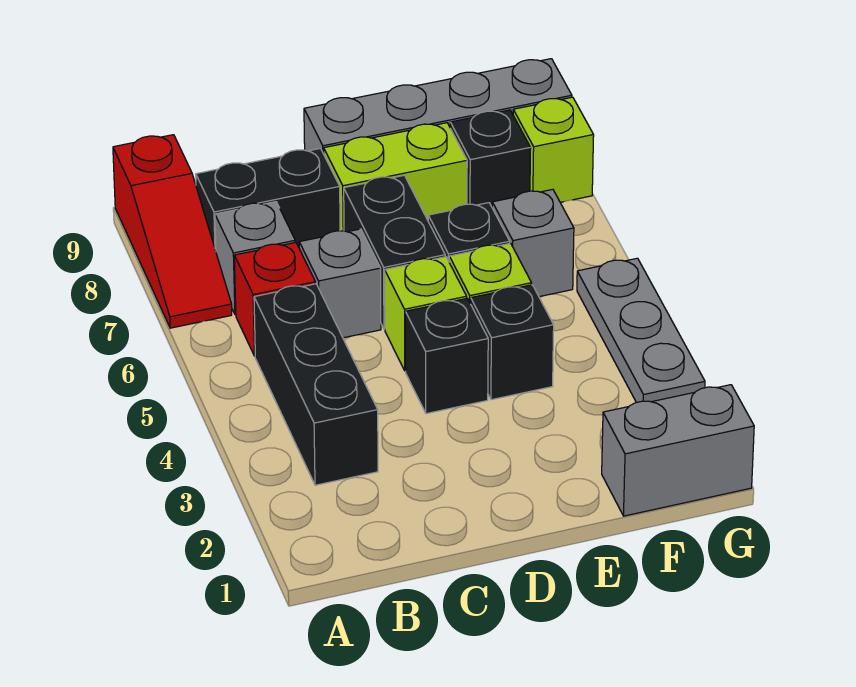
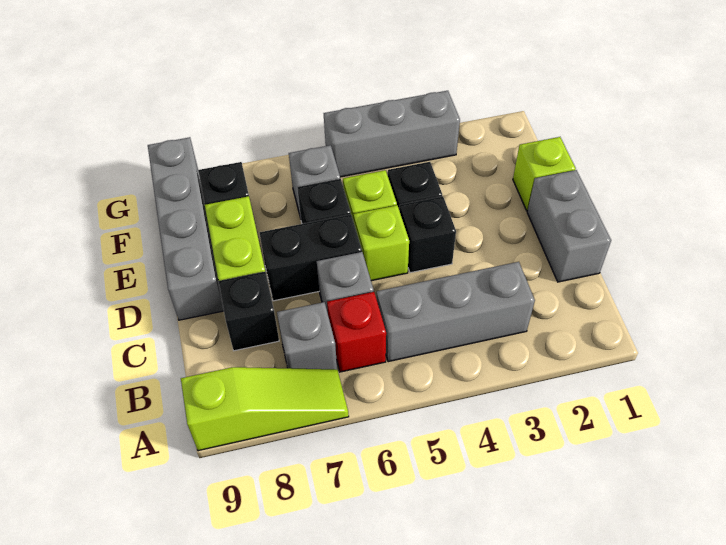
red 1x3 slope [113,135,232,328] -> lime 1x3 slope [181,367,349,451]
black 1x3 brick [254,284,378,485] -> grey 1x3 brick [377,262,535,362]
black 1x2 brick [196,148,340,251] -> black 1x1 brick [219,272,279,351]
grey 1x2 brick [602,385,754,516] -> grey 1x2 brick moved to [527,170,611,282]
grey 1x3 plate [577,258,705,403] -> grey 1x3 brick [324,91,460,177]
lime 1x1 brick [513,97,594,202] -> lime 1x1 brick moved to [513,137,576,211]

